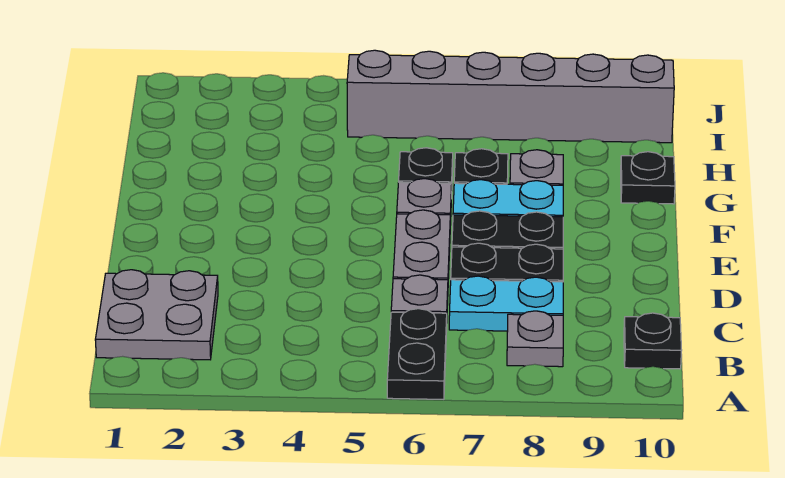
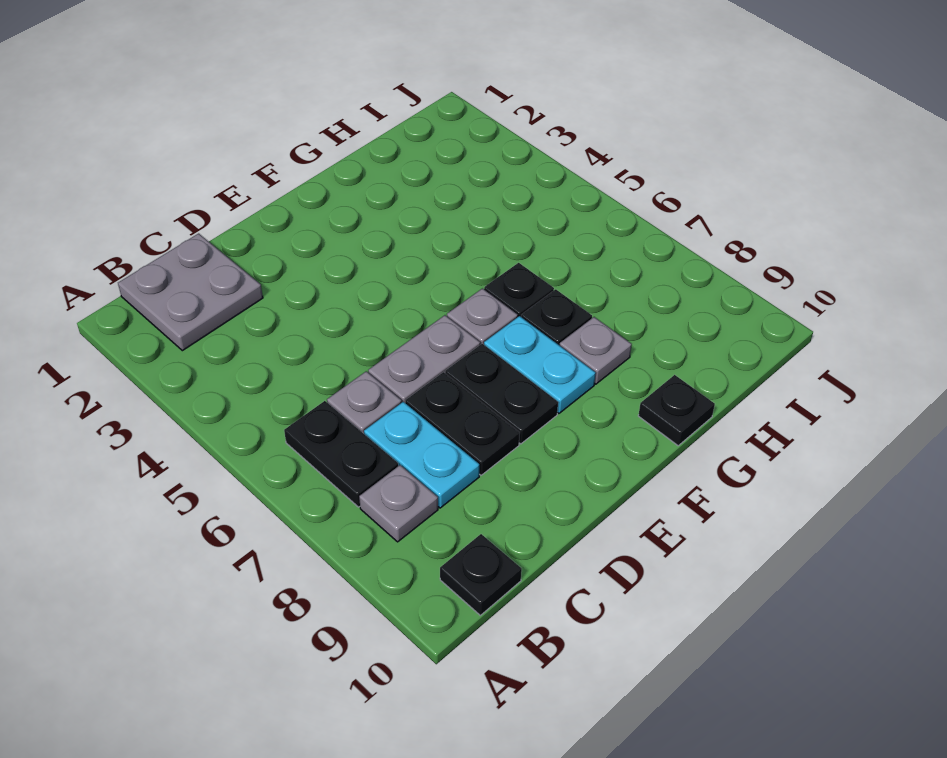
black 1x2 plate [387,309,447,399] -> black 1x2 plate turned to [284,401,398,507]
grey 1x6 brick [347,50,674,143] -> none

